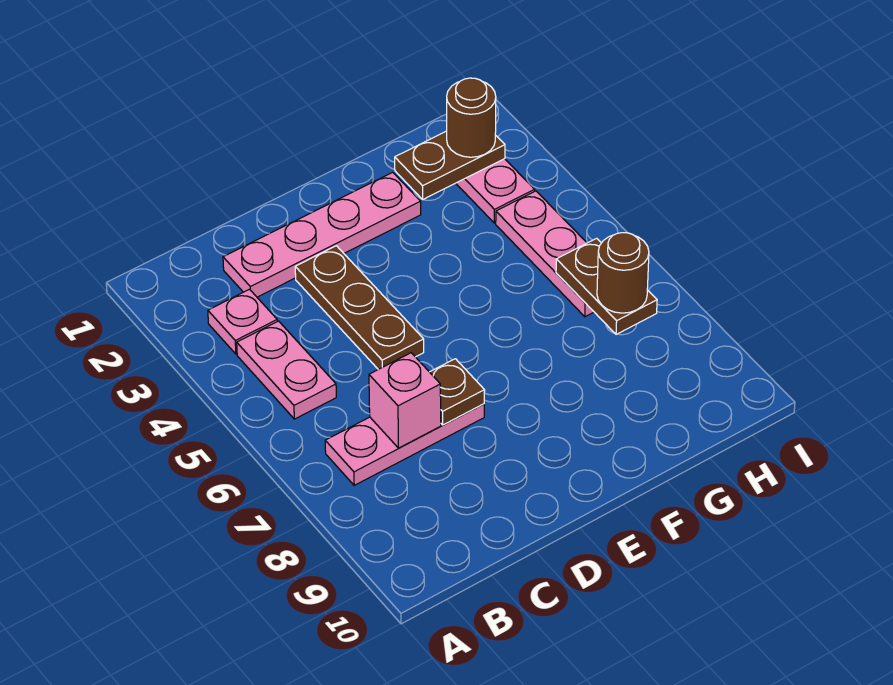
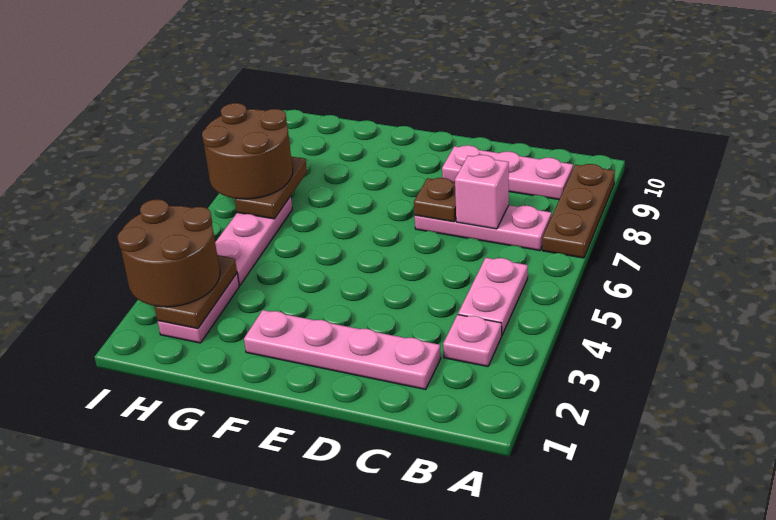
none -> pink 1x3 plate [442,145,573,200]
brown 1x3 plate [295,246,424,369] -> brown 1x3 plate moved to [542,164,615,258]
brown 1x2 plate [395,131,505,200] -> brown 1x2 plate turned to [155,255,237,329]
brown 1x1 round brick [447,78,496,157] -> brown 2x2 round brick [118,199,220,307]
brown 1x1 round brick [597,233,649,313] -> brown 2x2 round brick [202,103,293,199]

